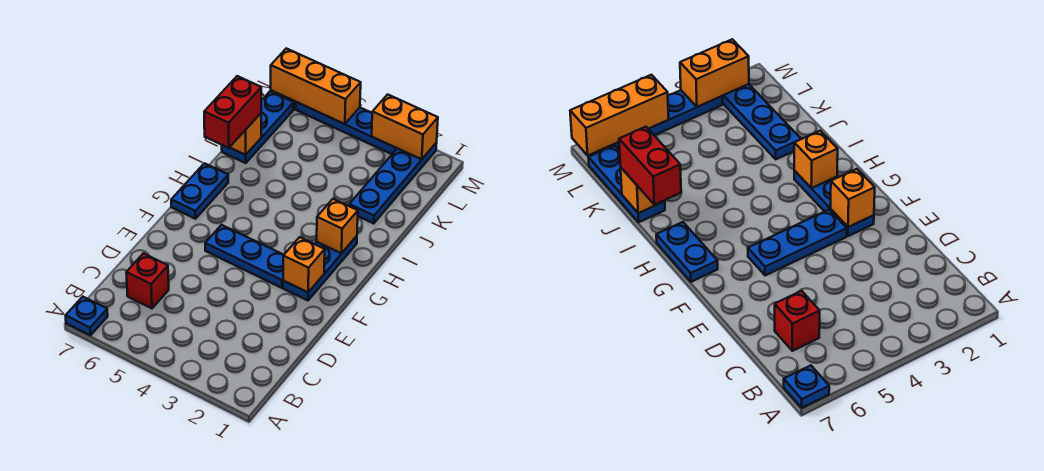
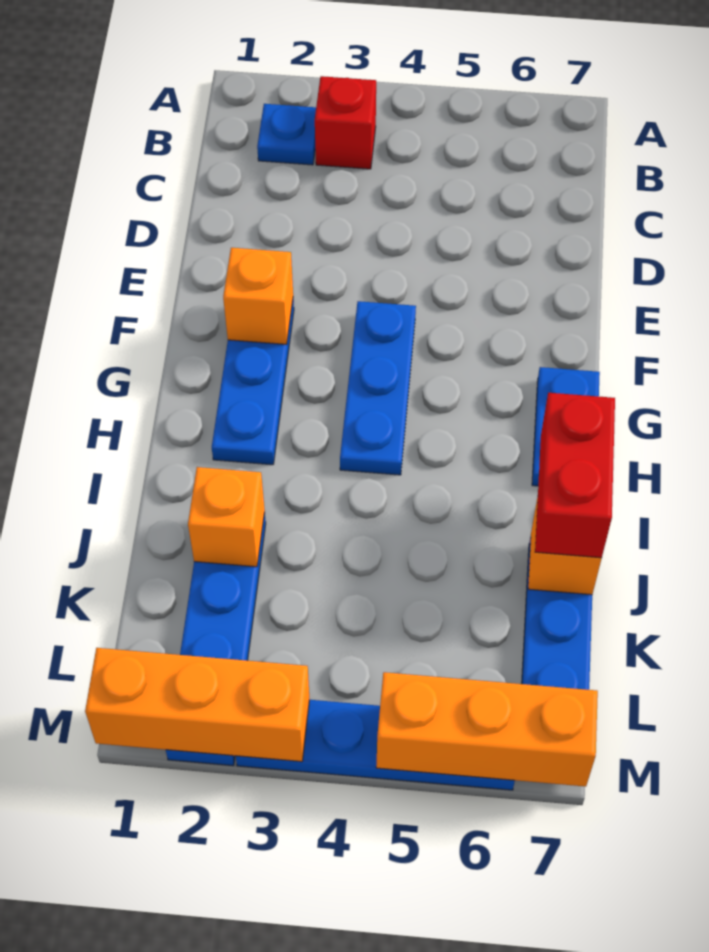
blue 1x1 plate [66,297,108,335] -> blue 1x1 plate moved to [257,104,316,165]
red 1x1 brick [126,253,169,308] -> red 1x1 brick moved to [315,76,376,169]
blue 1x3 plate [205,225,283,288] -> blue 1x3 plate turned to [340,301,416,475]
orange 1x1 brick [317,199,358,254] -> orange 1x1 brick moved to [188,467,265,567]
orange 1x2 brick [372,94,438,159] -> orange 1x3 brick [85,648,310,762]

